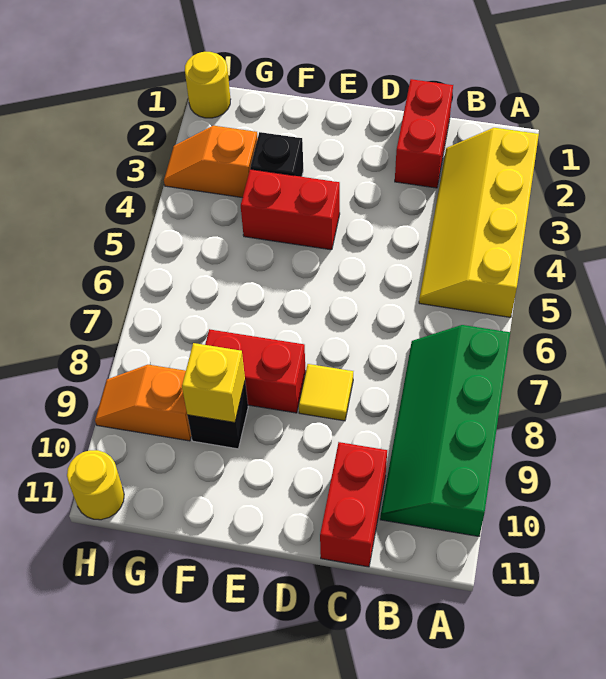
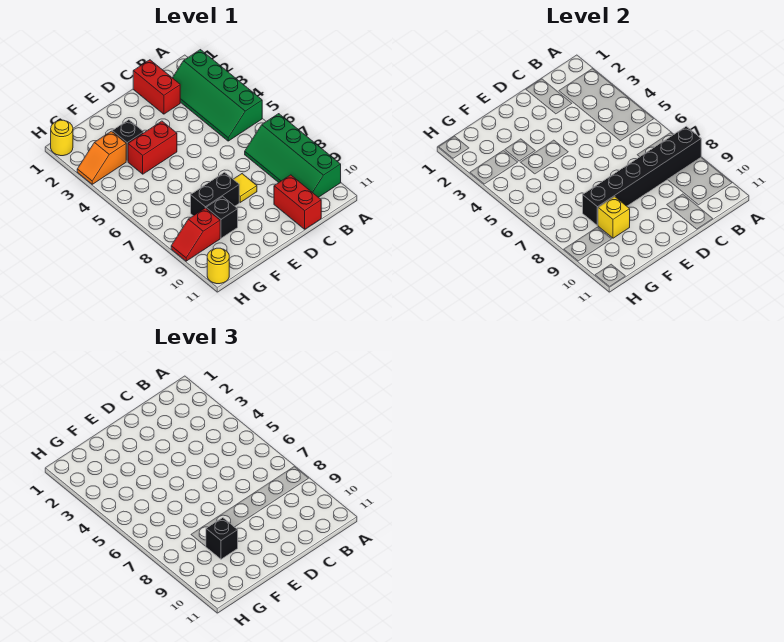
yellow 2x4 slope [419,128,539,317] -> green 2x4 slope [173,50,262,141]
none -> black 1x6 brick [583,126,701,225]
red 1x2 brick [205,329,306,413] -> black 1x2 brick [191,172,239,216]
none -> black 1x1 brick [206,518,238,559]
orange 1x2 slope [95,365,191,441] -> red 1x2 slope [171,208,220,261]

